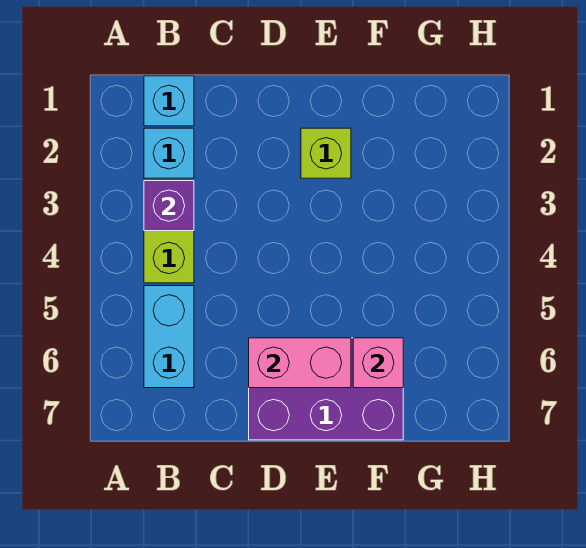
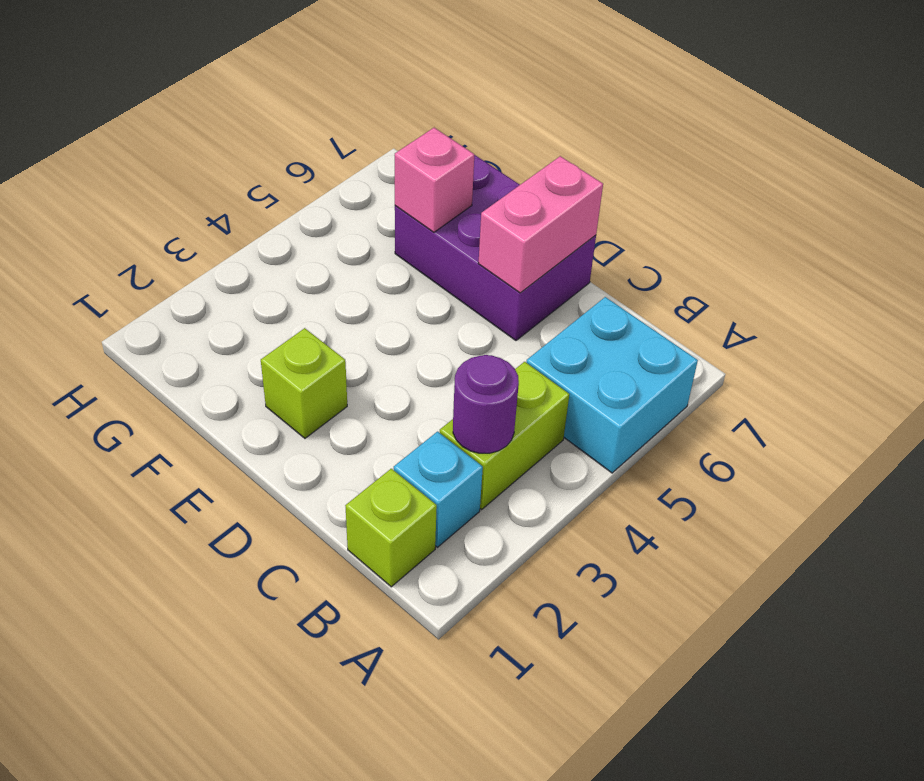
cyan 1x1 brick [144,76,194,126] -> lime 1x1 brick [345,469,437,587]
purple 1x1 brick [144,181,194,231] -> purple 1x1 round brick [453,355,519,453]
cyan 1x2 brick [144,286,194,388] -> cyan 2x2 brick [526,297,698,473]
pink 1x2 brick [249,338,351,388] -> pink 1x2 brick turned to [478,156,603,293]

